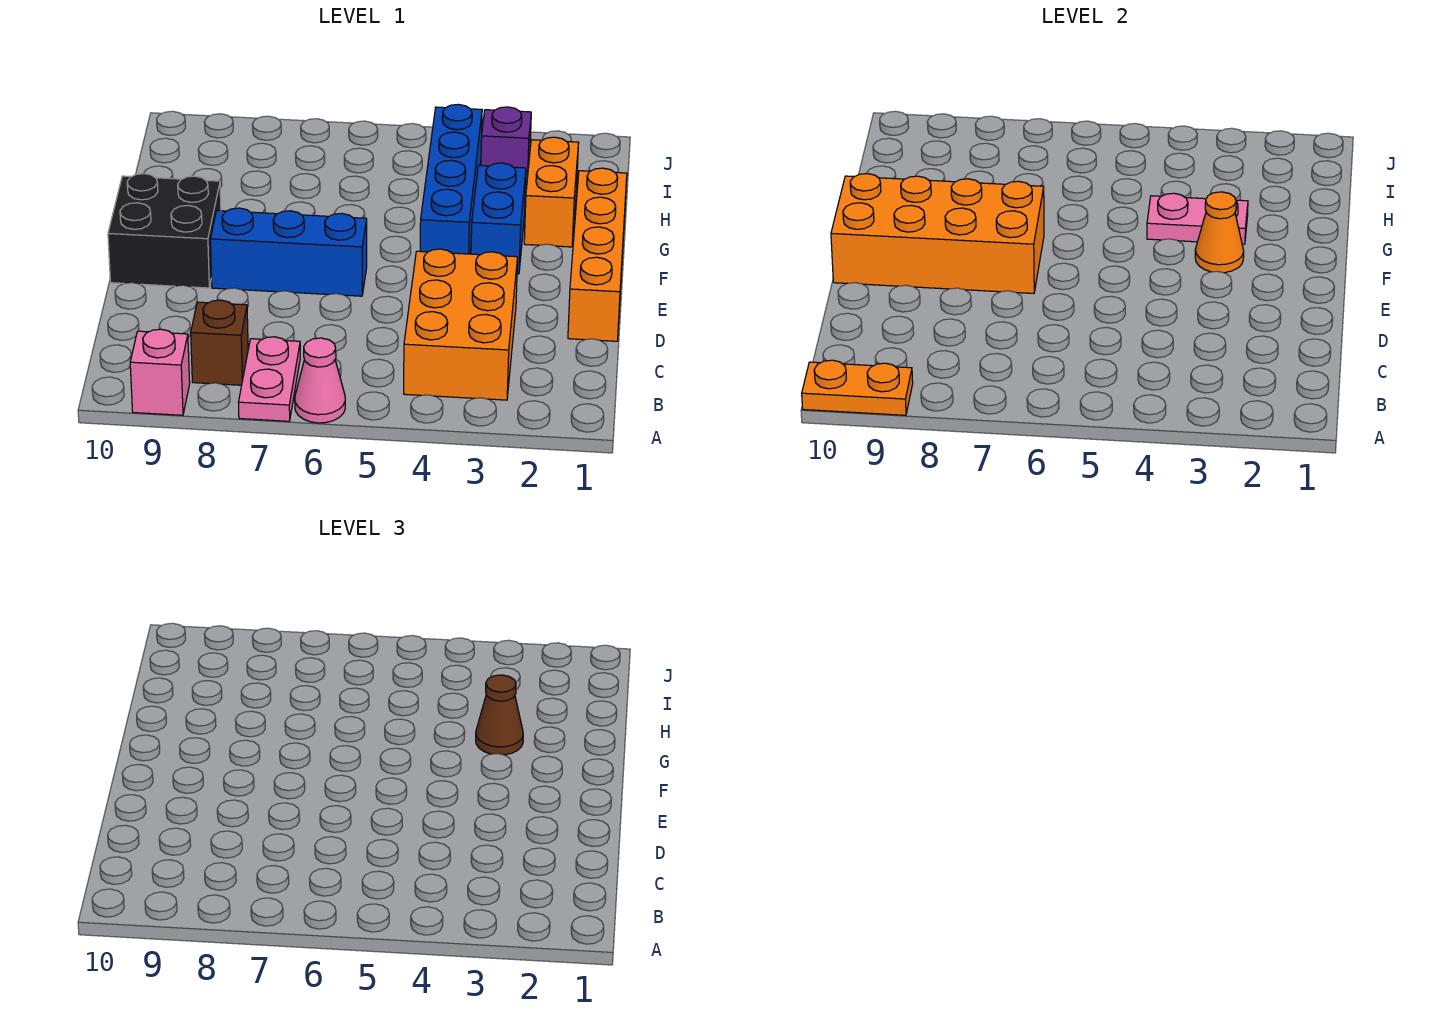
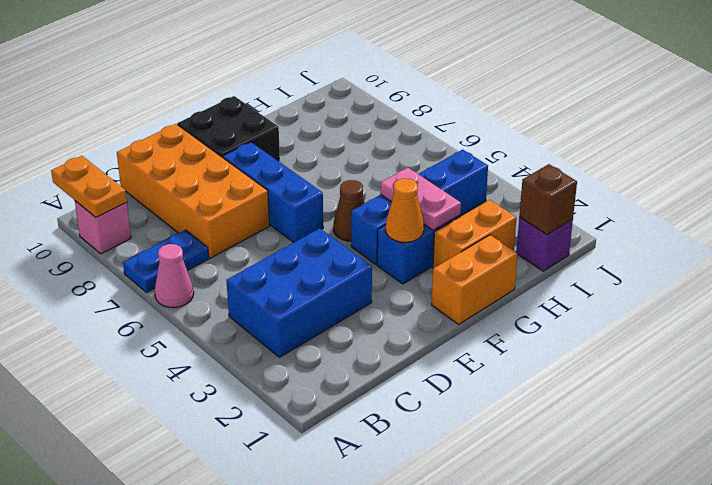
pink 1x2 plate [238,337,300,421] -> blue 1x2 plate [123,230,209,292]
orange 2x3 brick [404,249,518,400] -> blue 2x3 brick [226,228,372,357]
brown 1x1 brick [191,300,248,385] -> brown 1x1 brick moved to [519,164,577,235]
orange 1x4 brick [568,168,627,341] -> orange 1x2 brick [432,235,517,324]
orange 2x4 brick [831,174,1044,293] -> orange 2x4 brick moved to [117,124,270,258]
brown 1x1 cone [476,675,523,755] -> brown 1x1 cone moved to [333,180,365,241]
purple 1x1 brick [481,107,531,187] -> purple 1x1 brick moved to [516,217,573,271]

